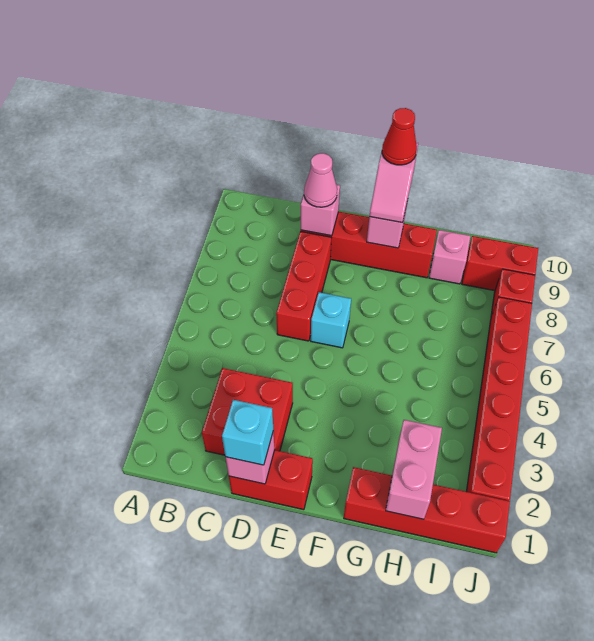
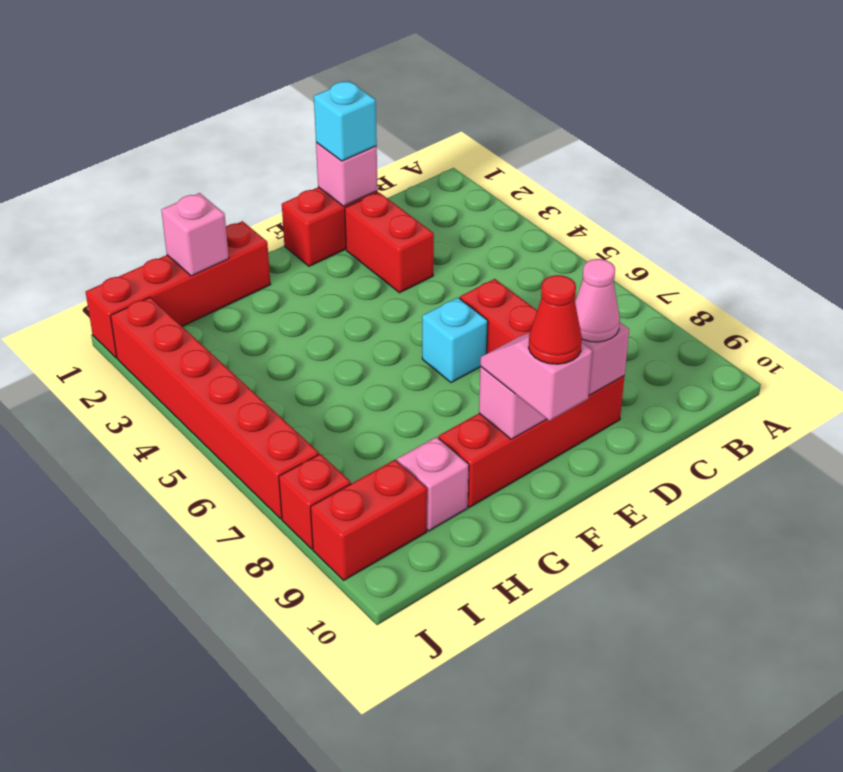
red 2x2 brick [202,368,293,455] -> red 1x2 brick [345,192,434,293]
pink 1x2 brick [386,420,442,519] -> pink 1x1 brick [161,193,229,276]

